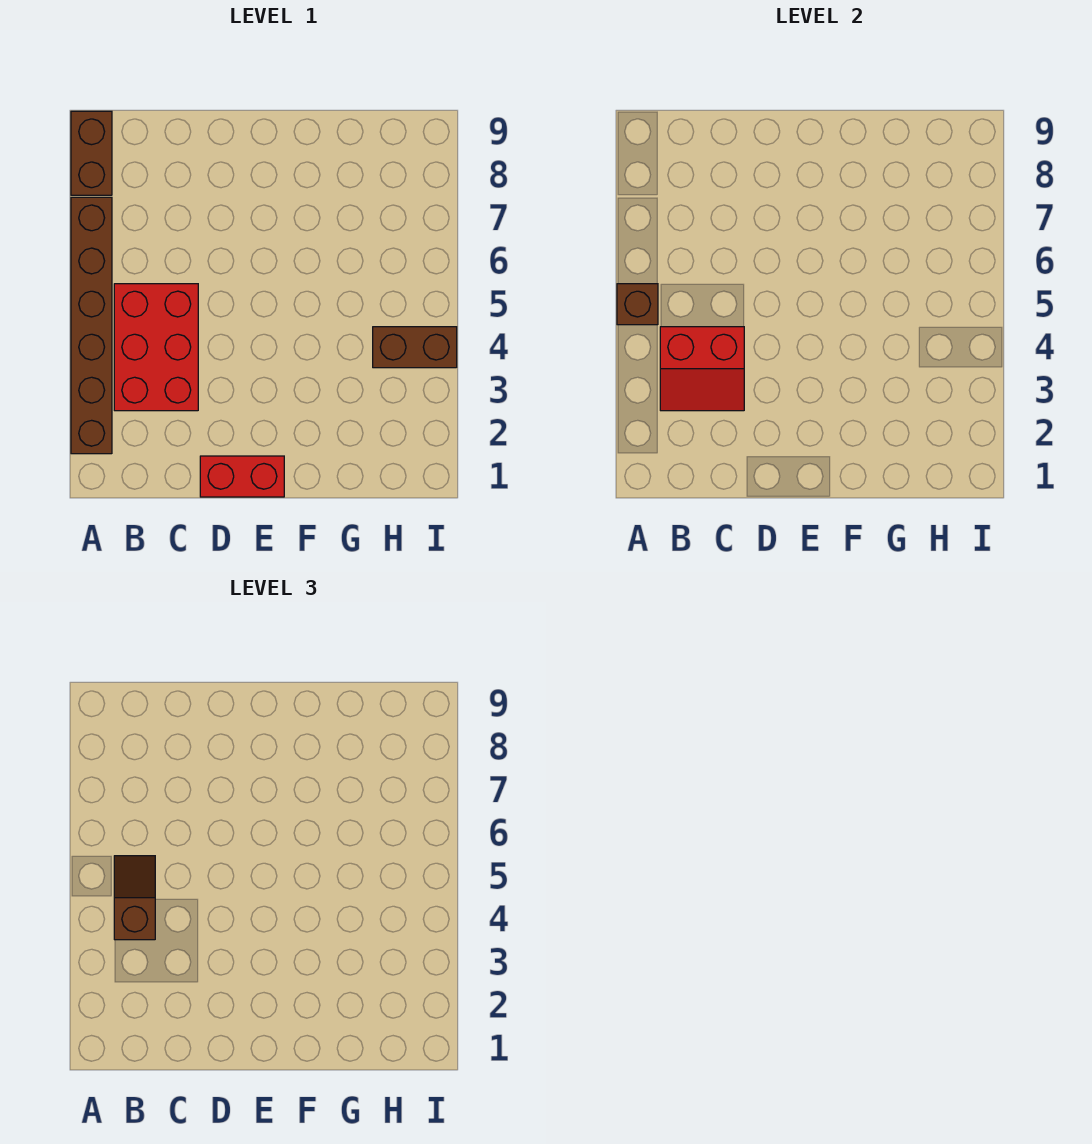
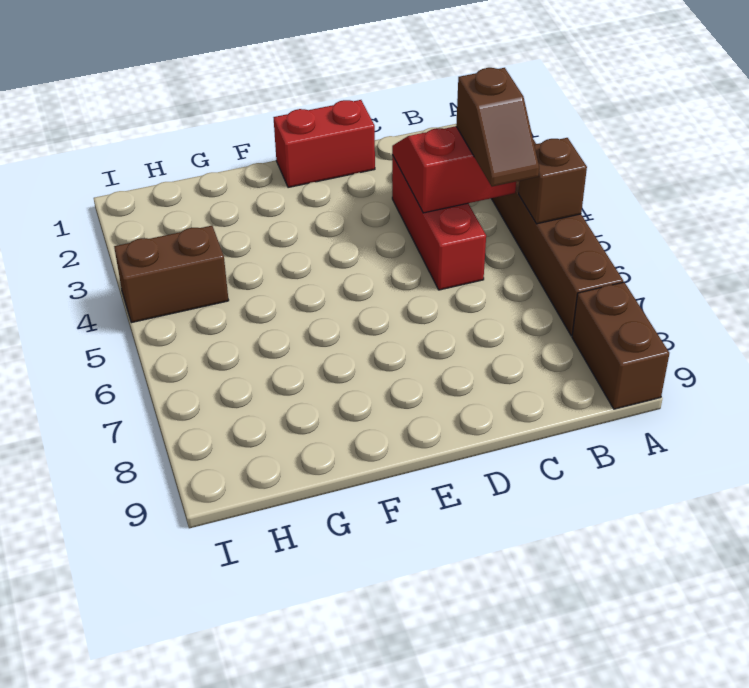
red 2x3 brick [114,284,198,411] -> red 1x3 brick [392,155,486,290]

